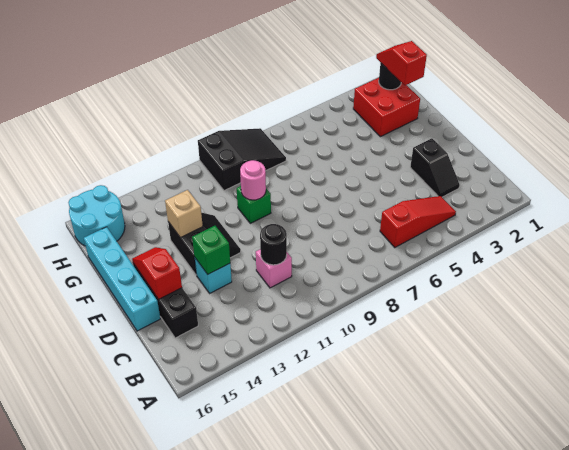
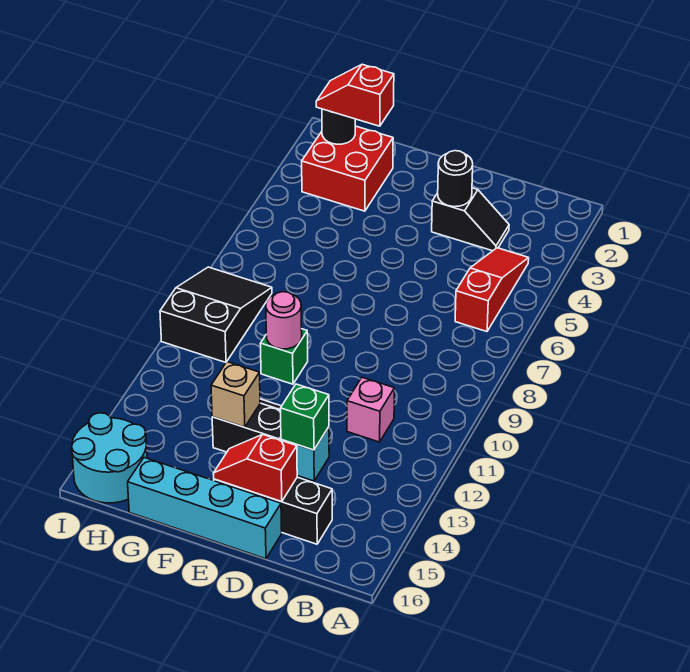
black 1x1 round brick [260,224,287,265] -> black 1x1 round brick moved to [438,151,473,207]

